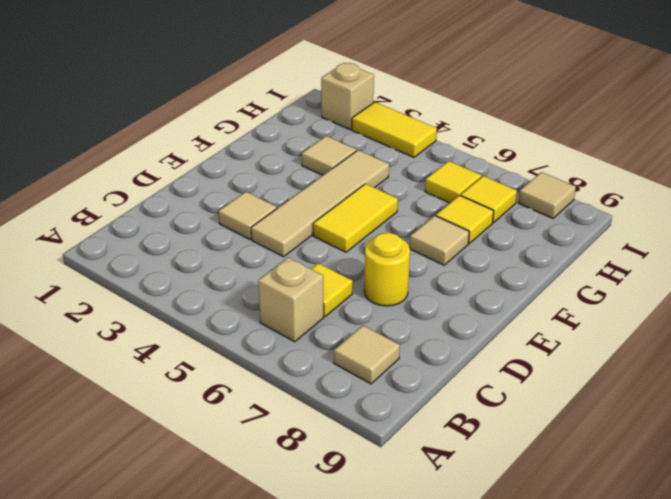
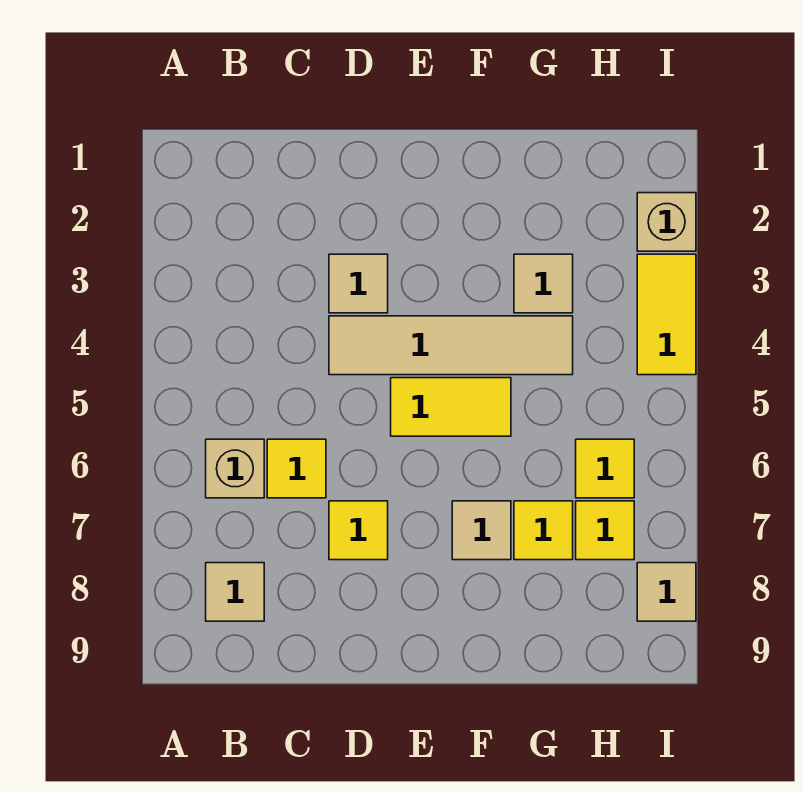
yellow 1x1 round brick [364,233,410,306] -> yellow 1x1 tile [329,501,388,560]

